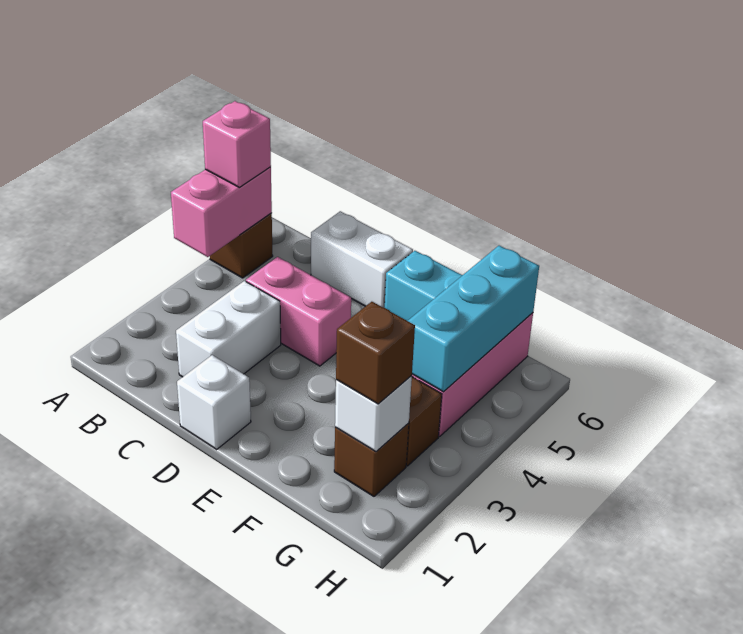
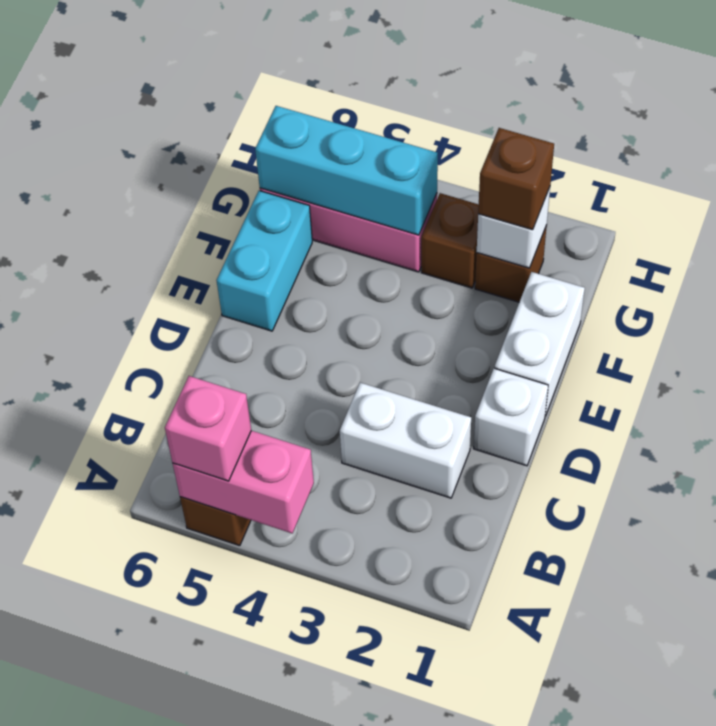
pink 1x2 brick [246,257,351,366] -> none
white 1x2 brick [311,211,413,308] -> white 1x2 brick moved to [495,272,585,416]

